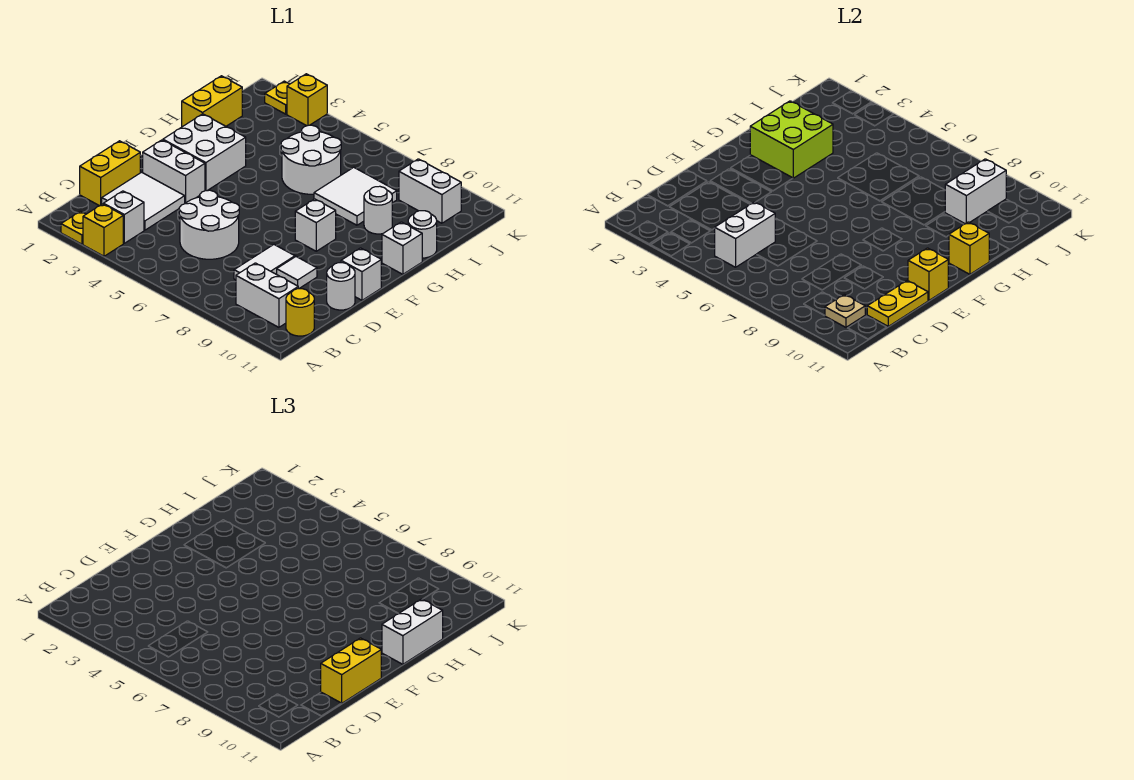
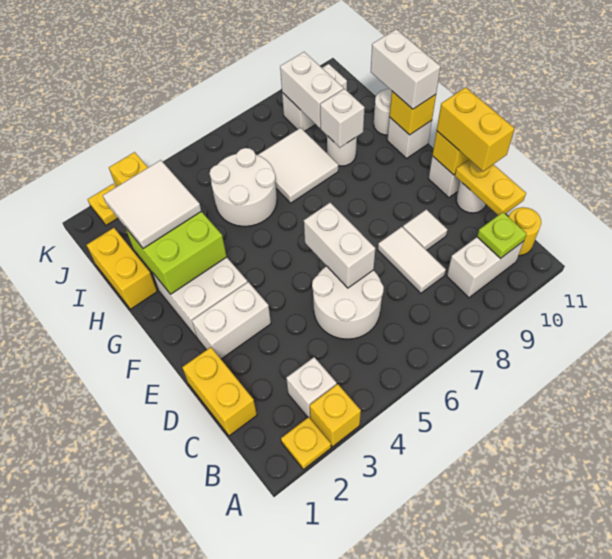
white 1x2 brick [715,202,775,267] -> white 1x2 brick moved to [304,203,375,288]
tan 1x1 plate [825,294,865,327] -> lime 1x1 plate [477,212,527,258]
white 2x2 tile [102,172,185,230] -> white 2x2 tile moved to [103,160,201,249]
white 1x1 brick [295,199,336,251] -> white 1x1 brick moved to [320,89,365,147]

